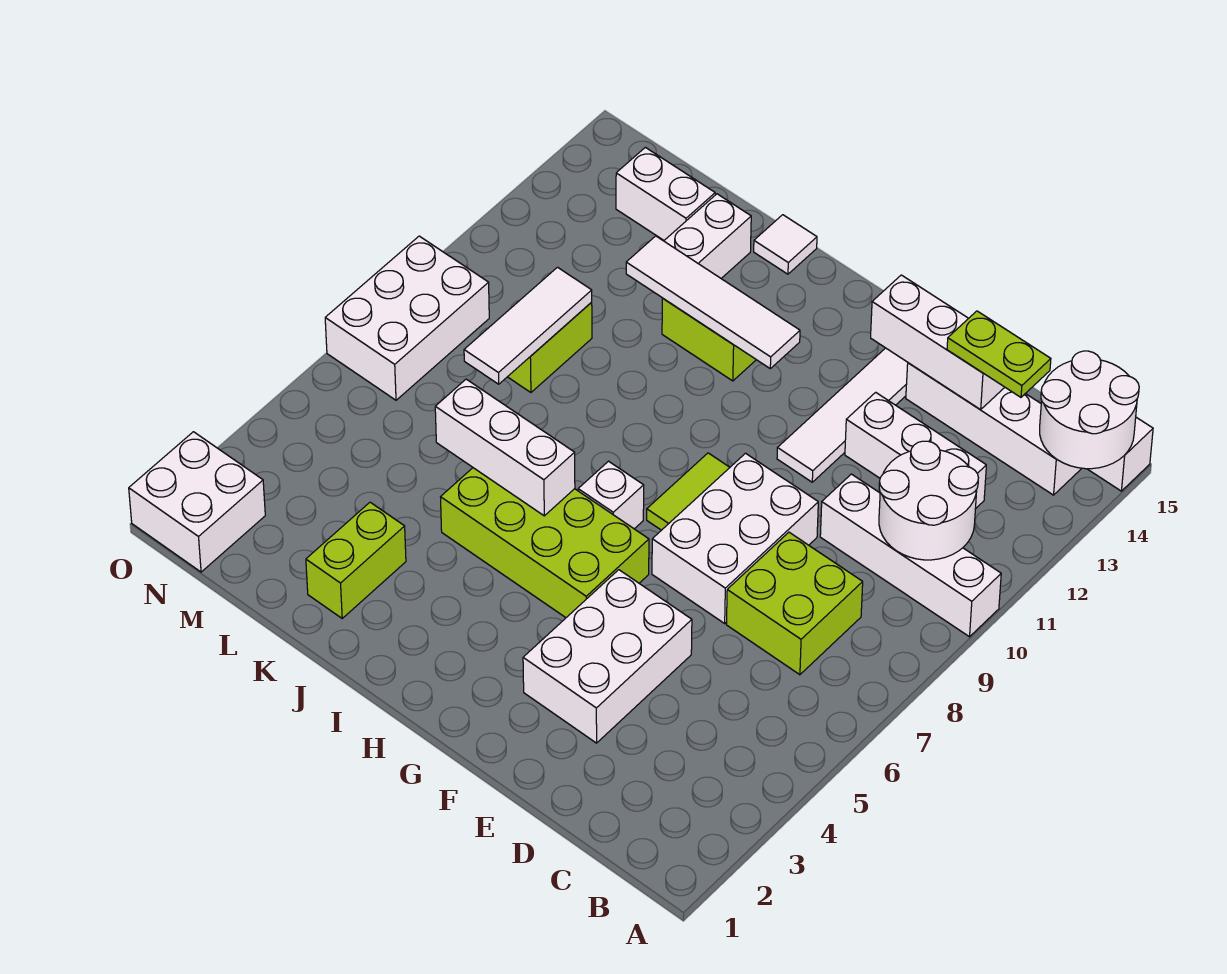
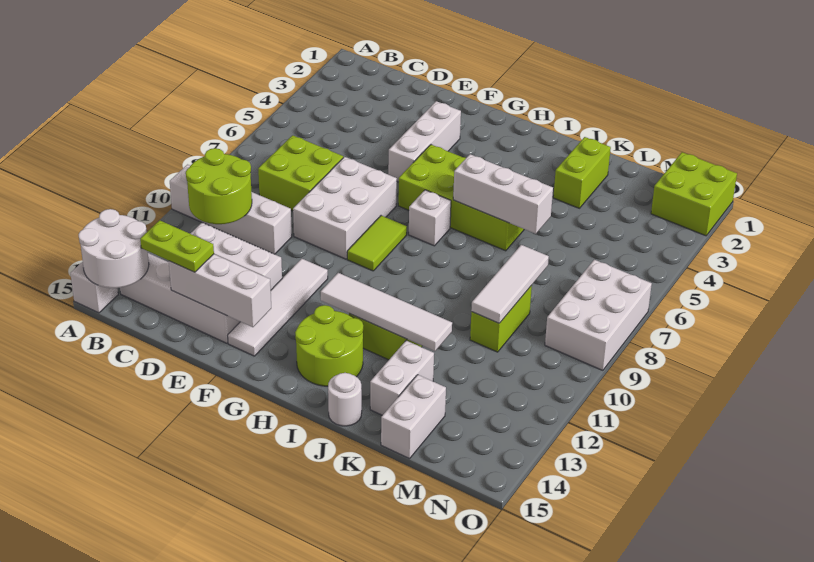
white 2x2 round brick [879,441,978,560] -> lime 2x2 round brick [186,148,252,224]
white 2x3 brick [523,570,692,743] -> white 1x3 brick [388,101,461,182]
none -> lime 2x2 round brick [295,305,363,386]
white 1x1 tile [754,215,817,274] -> white 1x1 round brick [328,373,362,426]
white 1x2 brick [616,147,715,240] -> white 1x2 brick turned to [381,375,446,459]
white 2x2 brick [129,432,265,572] -> lime 2x2 brick [651,152,737,236]

